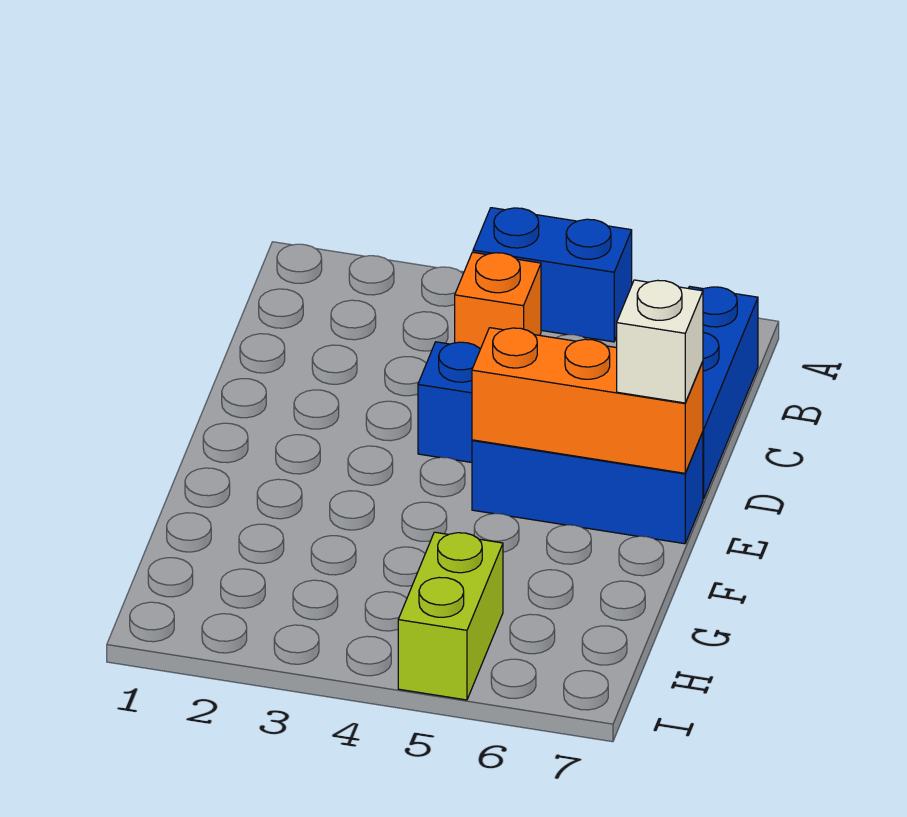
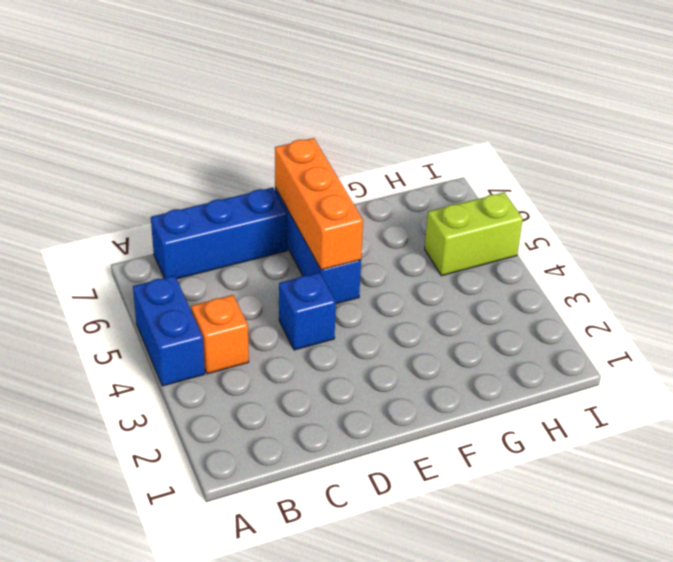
white 1x1 brick [617,280,703,403] -> none

